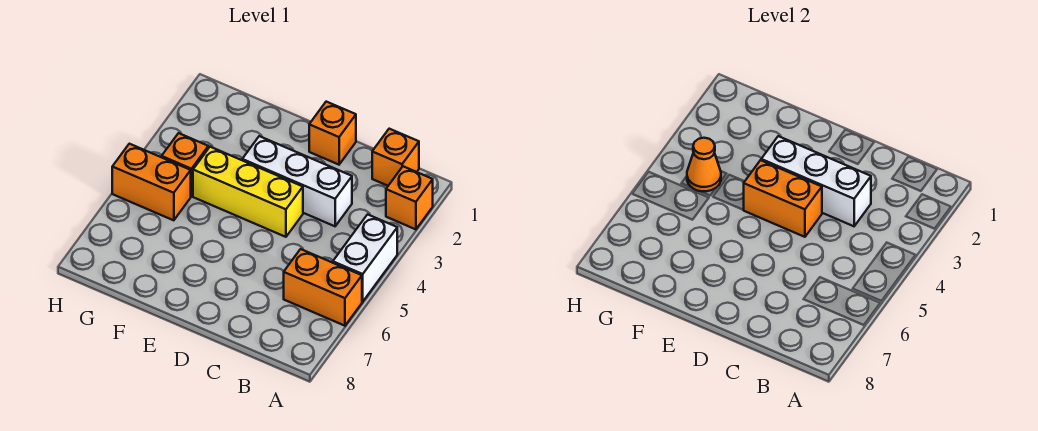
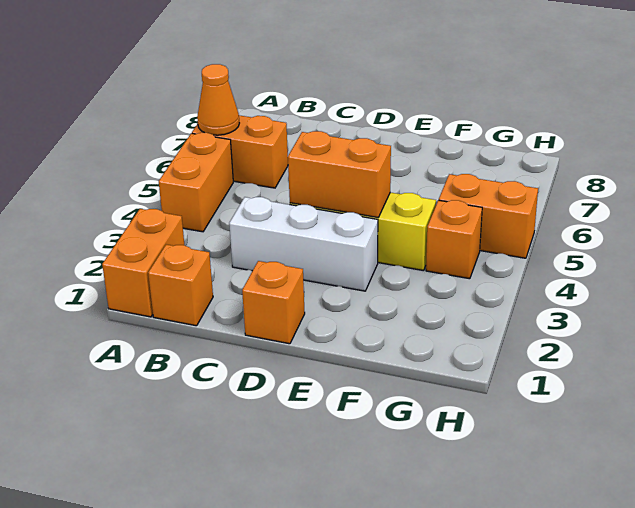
orange 1x1 brick [386,166,433,229] -> orange 1x2 brick [102,209,184,317]
white 1x2 brick [333,214,397,302] -> orange 1x2 brick [159,133,233,232]
white 1x3 brick [761,136,871,226] -> none
orange 1x1 cone [687,138,721,191] -> orange 1x1 cone moved to [197,64,239,135]

